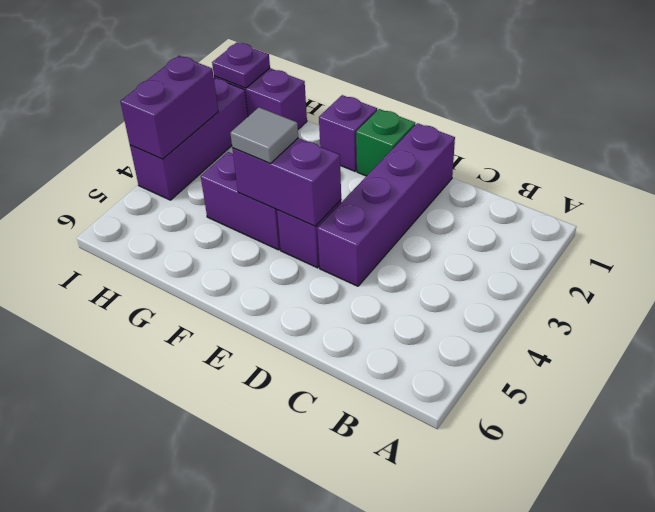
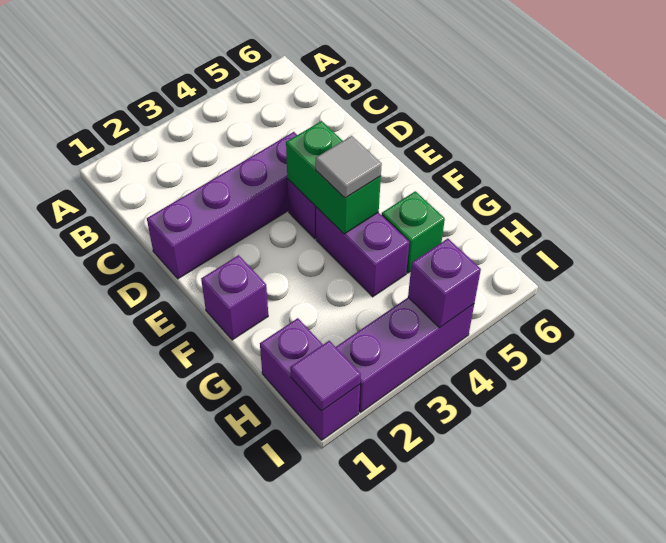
green 1x1 brick [356,109,415,176] -> green 1x1 brick moved to [382,191,445,273]
purple 1x2 brick [232,138,341,226] -> green 1x2 brick [286,121,381,234]
purple 1x1 plate [212,43,270,88] -> purple 1x1 tile [290,341,361,411]
purple 1x2 brick [120,56,218,159] -> purple 1x1 brick [408,239,481,328]

